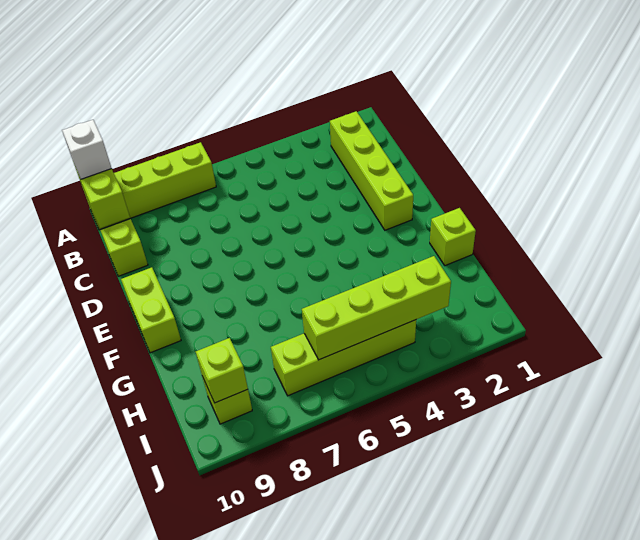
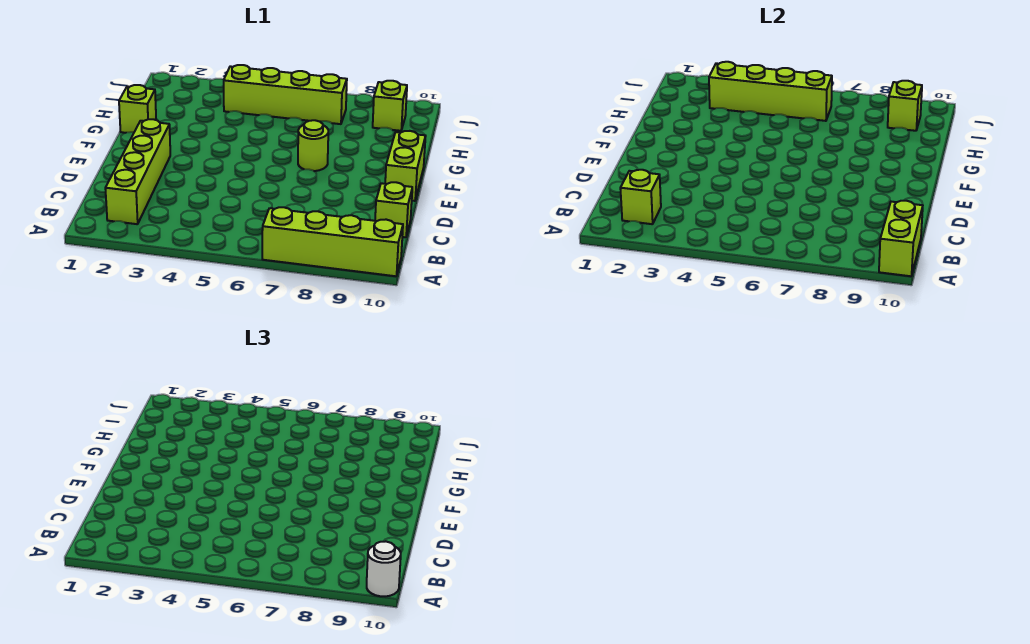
white 1x1 brick [62,120,112,179] -> white 1x1 round brick [367,542,401,596]
none -> lime 1x1 brick [620,170,661,224]
none -> lime 1x1 round brick [298,120,328,171]

